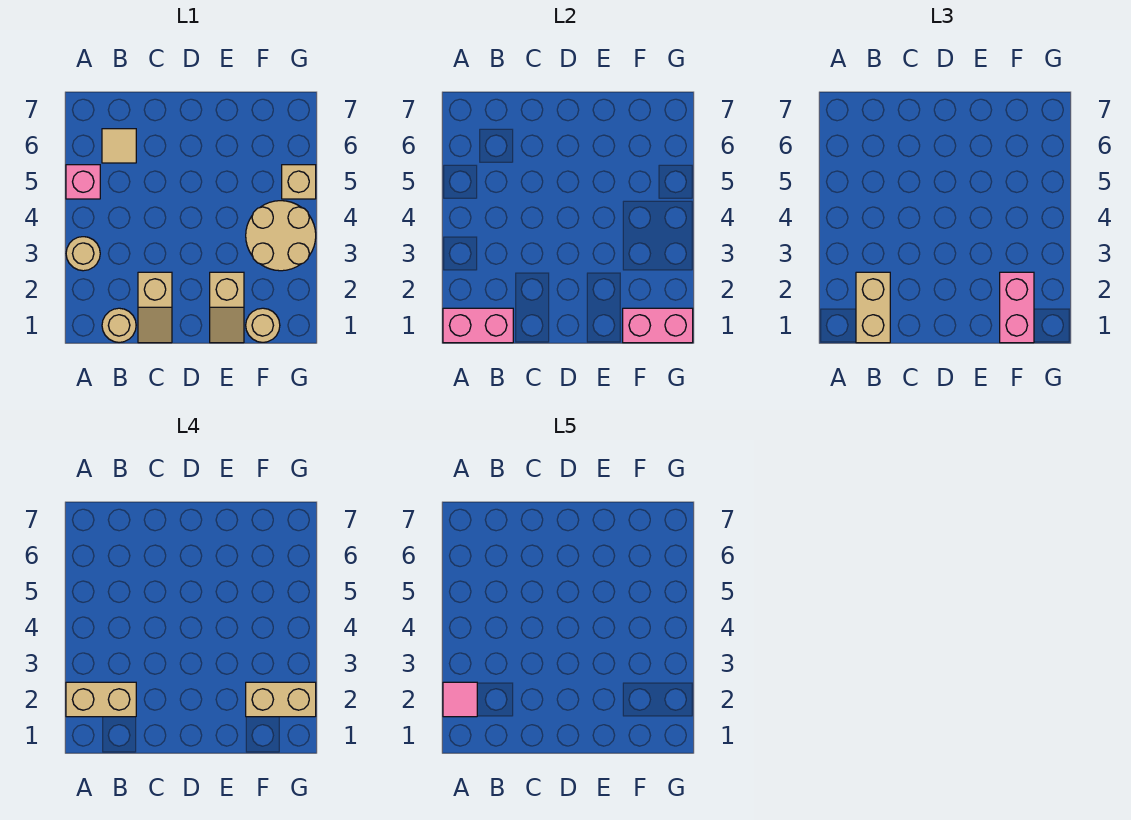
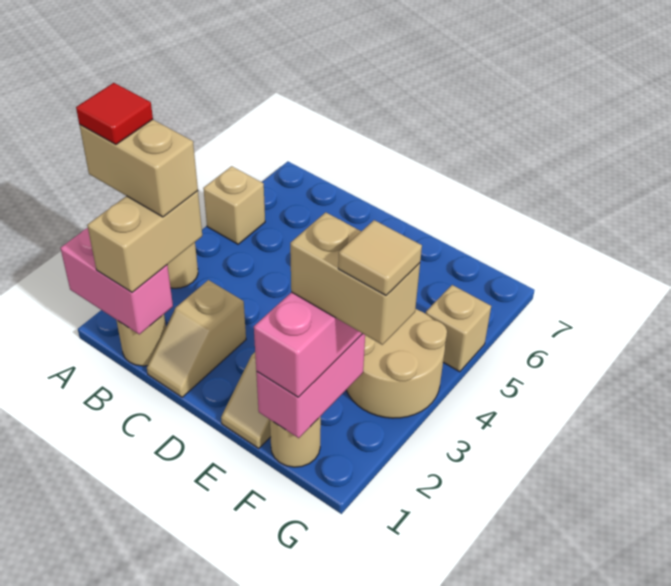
pink 1x1 tile [443,682,477,717] -> red 1x1 tile [76,83,153,144]
pink 1x1 brick [66,165,100,199] -> tan 1x1 brick [203,166,265,244]
tan 1x1 tile [102,129,136,163] -> tan 1x1 tile moved to [338,220,422,295]
pink 1x2 brick [623,308,693,343] -> pink 1x2 brick turned to [256,334,365,438]

